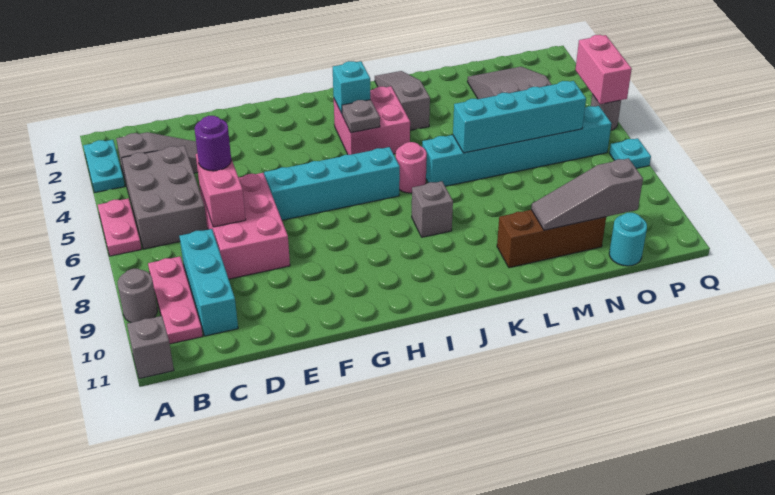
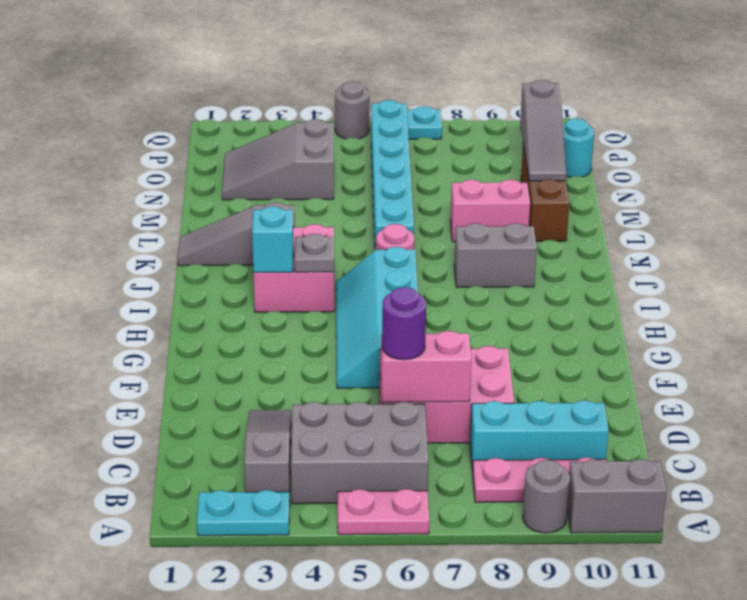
grey 1x1 brick [127,316,174,379] -> grey 1x2 brick [567,459,667,533]
grey 1x1 brick [412,181,453,237] -> grey 1x2 brick [454,223,537,287]
cyan 1x4 brick [453,81,586,153] -> none
pink 1x2 brick [575,35,632,104] -> pink 1x2 brick moved to [450,179,530,242]

